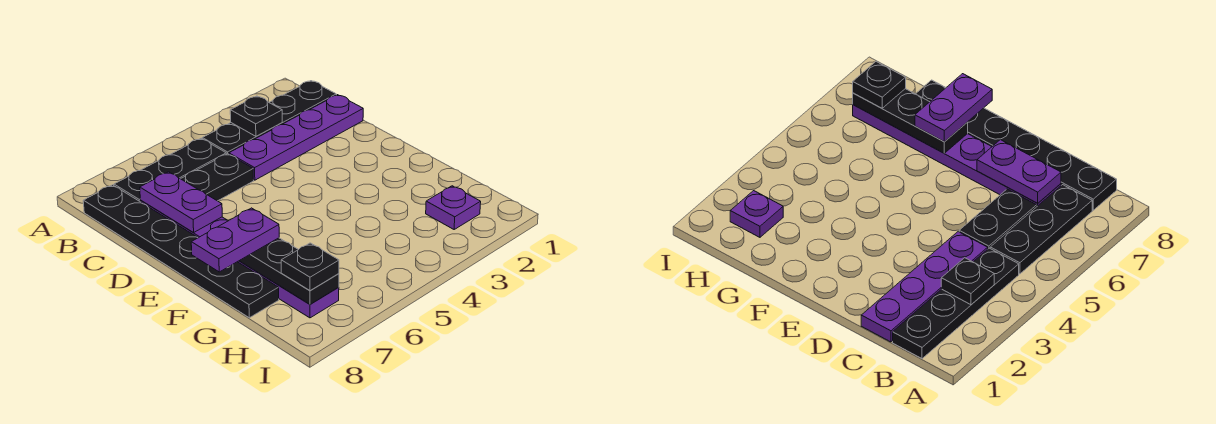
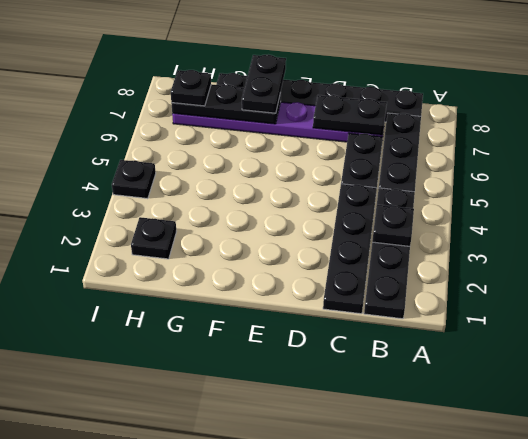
purple 1x4 plate [229,95,363,180] -> black 1x4 plate [323,184,377,314]
purple 1x2 plate [140,172,222,233] -> black 1x2 plate [313,95,387,135]
purple 1x2 plate [191,208,279,272] -> black 1x2 plate [242,55,286,113]
purple 1x1 plate [426,186,481,229] -> black 1x1 plate [131,217,177,259]
none -> black 1x1 plate [112,160,156,199]

